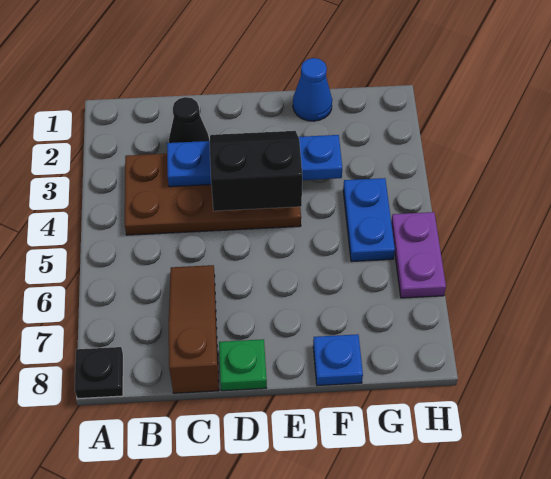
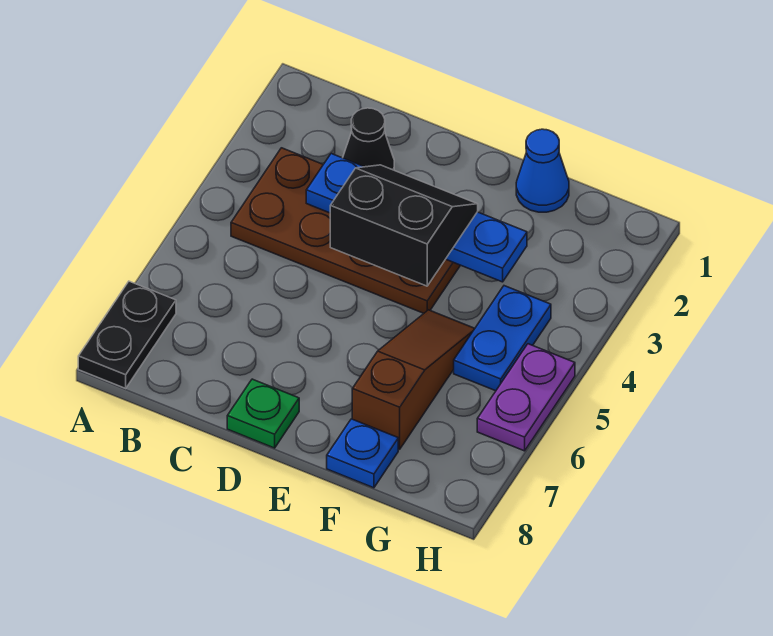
black 1x1 plate [75,347,123,399] -> black 1x2 plate [78,281,176,388]
brown 1x3 slope [169,265,219,393] -> brown 1x3 slope moved to [352,310,475,449]

